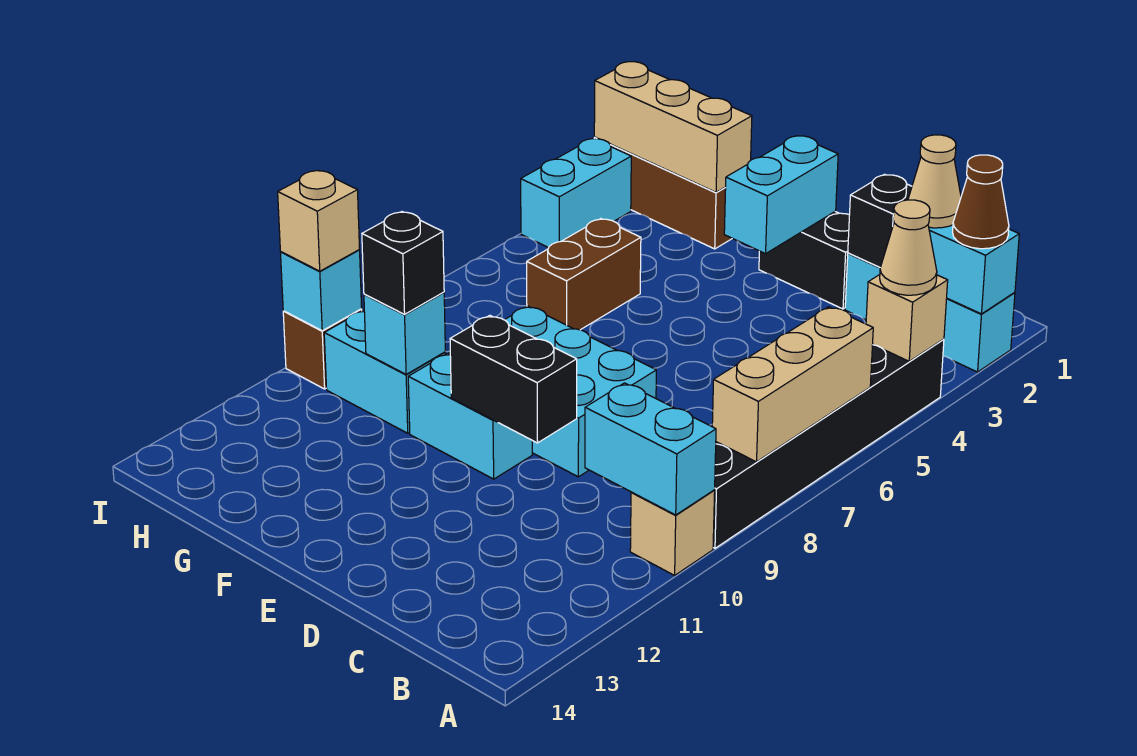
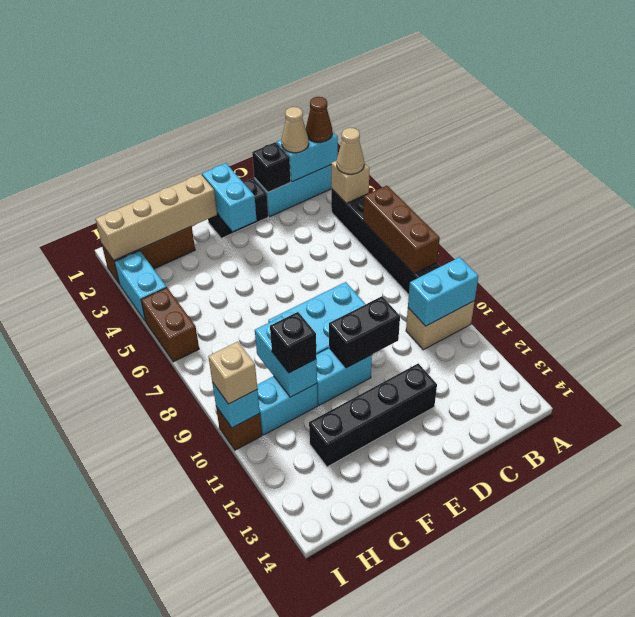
tan 1x3 brick [712,307,873,462] -> brown 1x3 brick [363,186,440,274]
tan 1x1 brick [630,490,715,575] -> tan 1x2 brick [406,301,475,350]
none -> black 1x4 brick [309,363,437,467]
tan 1x3 brick [594,62,752,192] -> tan 1x4 brick [96,174,217,261]
brown 1x2 brick [527,219,641,330] -> brown 1x2 brick moved to [141,288,199,362]
cyan 1x1 brick [364,292,445,374] -> cyan 1x2 brick [255,316,317,397]

